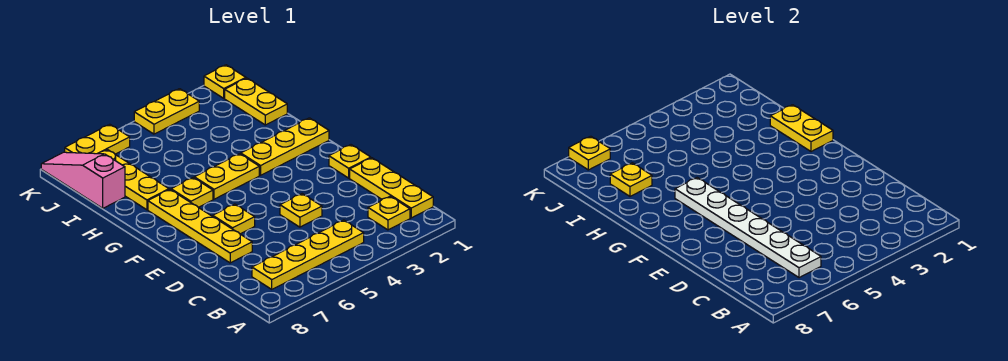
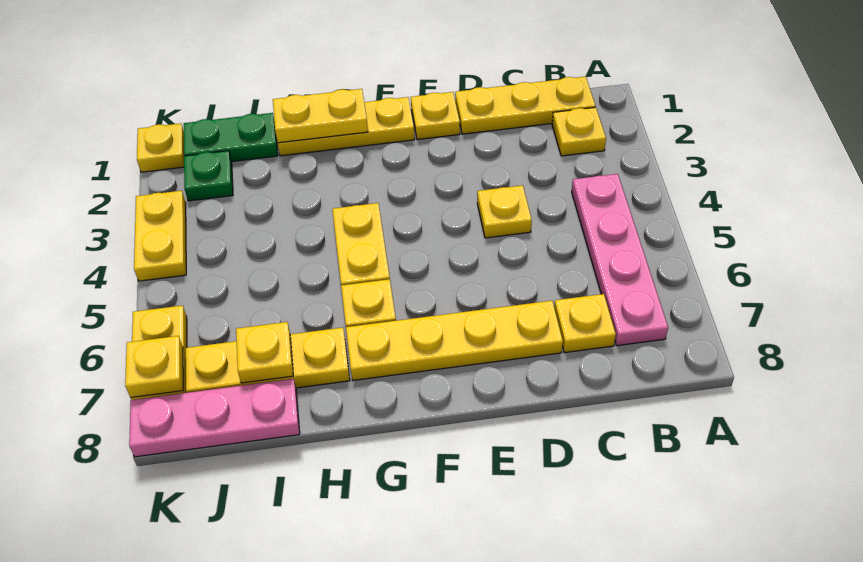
yellow 1x4 plate [252,220,364,289] -> pink 1x4 plate [572,174,668,346]
white 1x6 plate [675,178,821,278] -> none
yellow 1x1 plate [213,204,255,234] -> yellow 1x1 plate moved to [554,294,616,353]
yellow 1x3 plate [241,118,329,175] -> yellow 1x3 plate turned to [278,97,415,156]
yellow 1x2 plate [225,78,287,125] -> green 1x2 plate [184,113,278,162]
pink 1x3 slope [41,152,125,208] -> pink 1x3 plate [129,379,300,457]
none -> green 1x1 plate [184,151,233,201]

